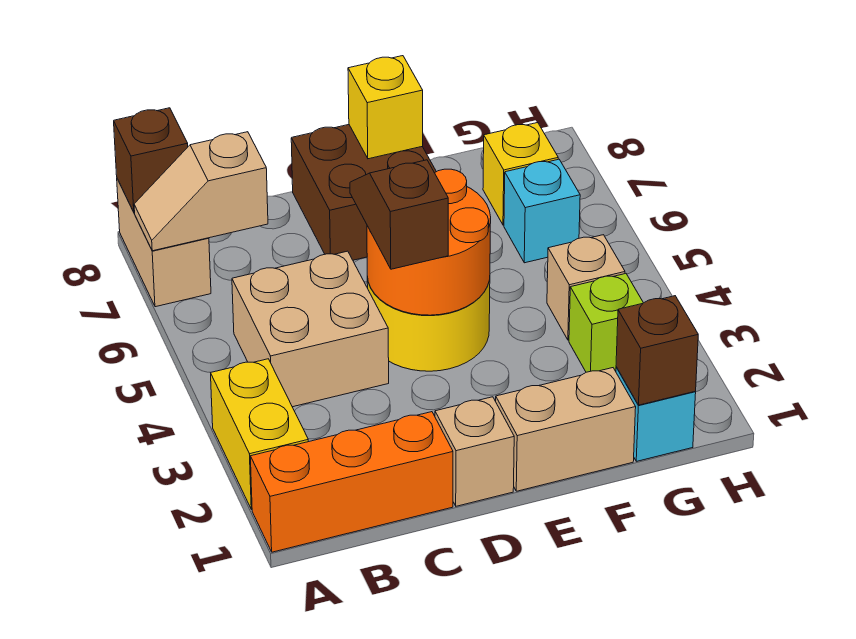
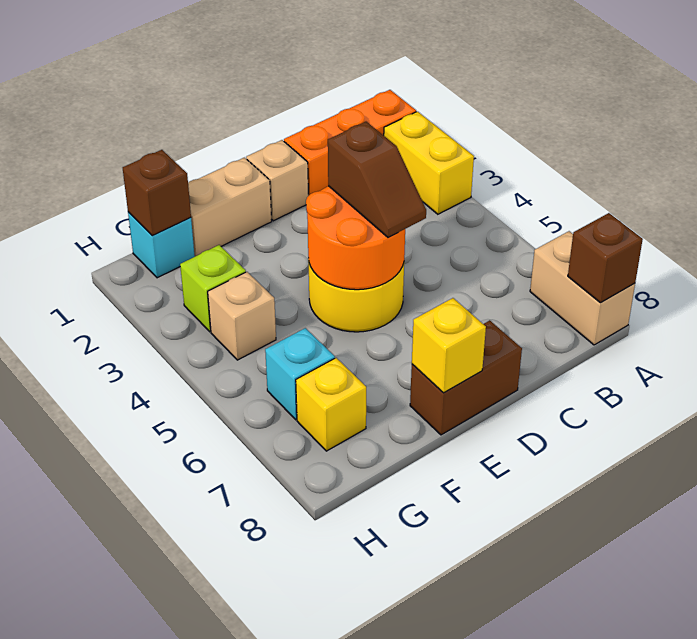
tan 1x2 slope [134,132,268,251] -> none
tan 2x2 brick [232,251,389,407] -> none
brown 2x2 brick [291,125,436,260] -> brown 1x2 brick [410,320,522,435]

